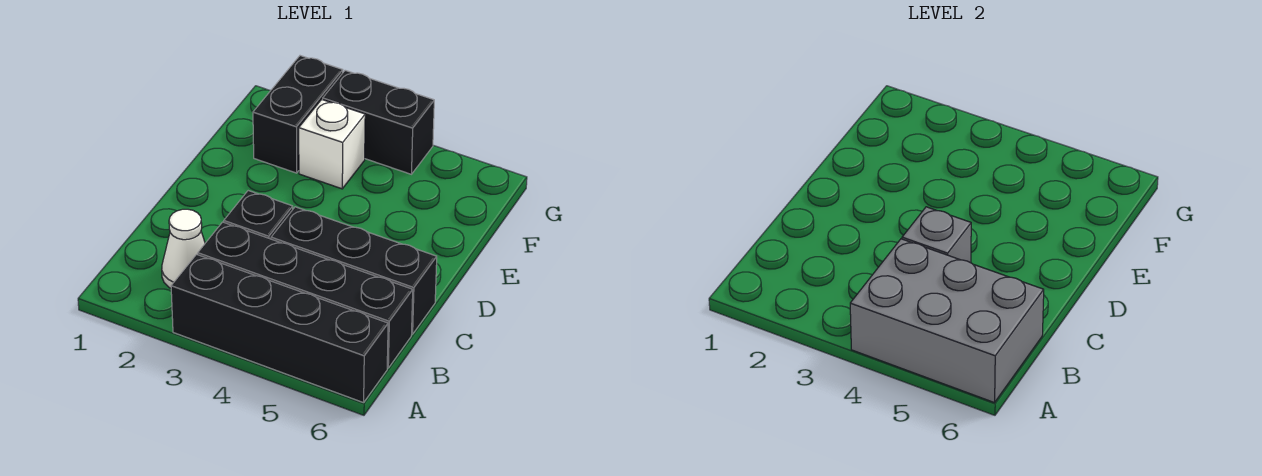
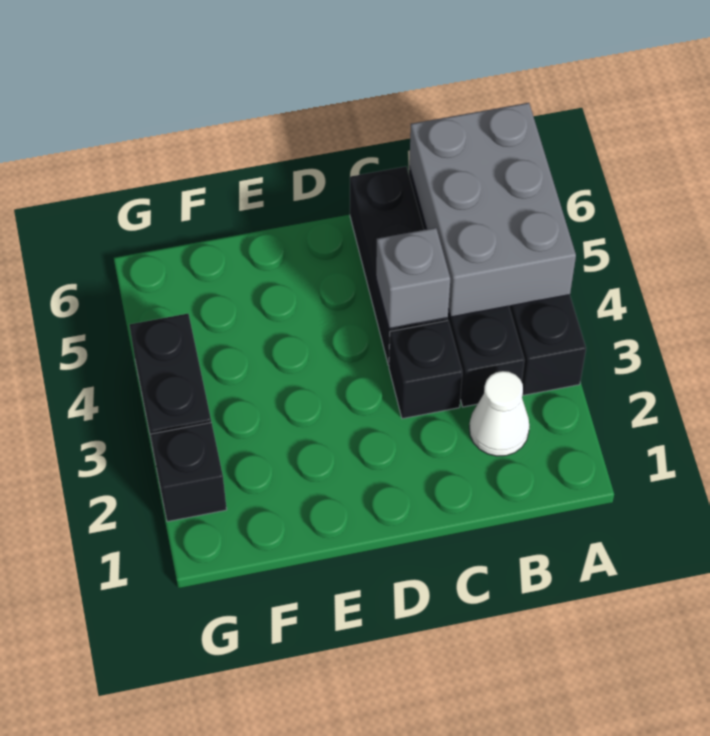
black 1x2 brick [253,56,343,173] -> black 1x1 brick [151,423,227,522]
white 1x1 brick [299,99,365,189] -> none

